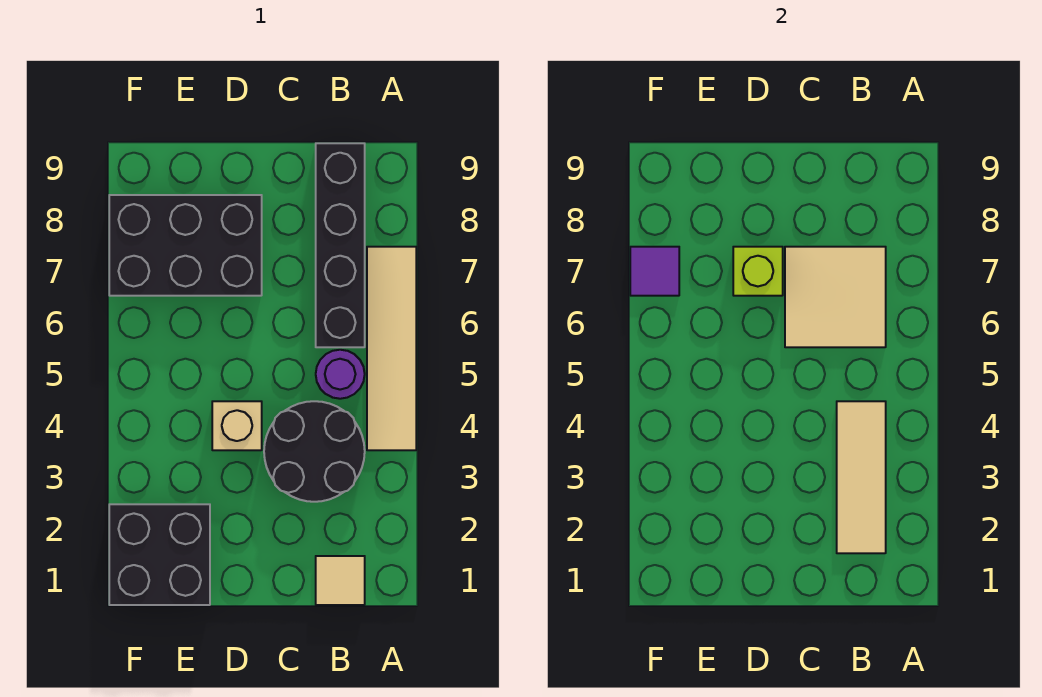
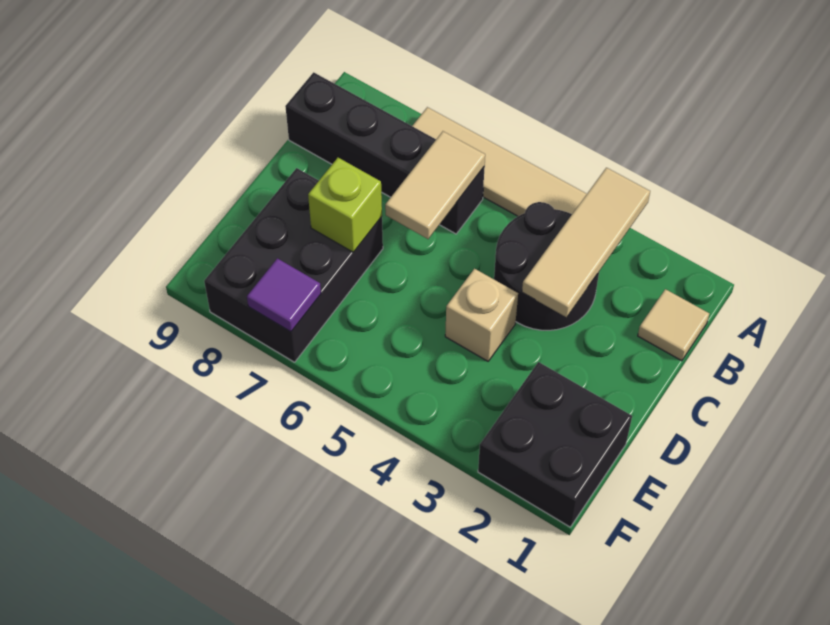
tan 1x3 tile [837,401,886,553] -> tan 1x3 tile turned to [522,168,650,317]
purple 1x1 round brick [316,350,365,399] -> none
tan 2x2 tile [785,247,886,347] -> tan 1x2 tile [385,131,485,239]

